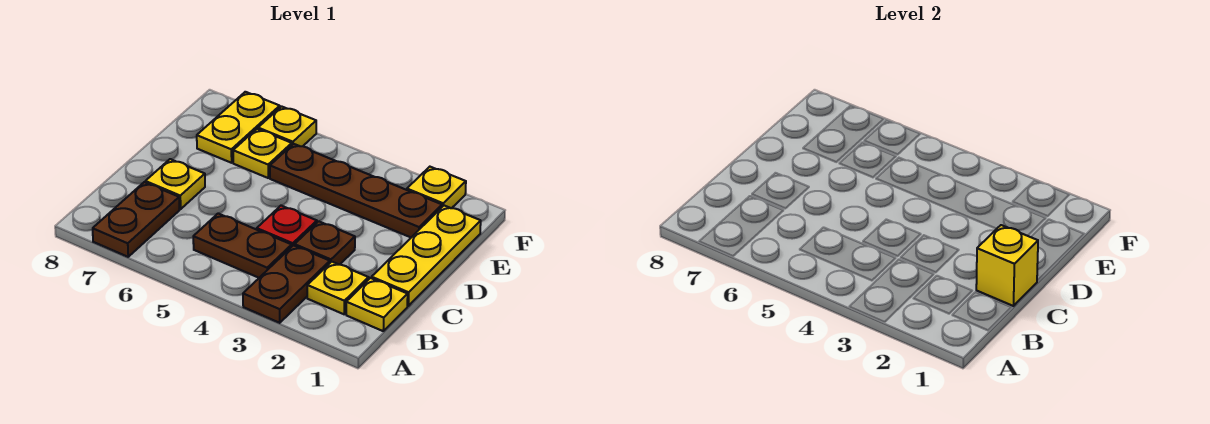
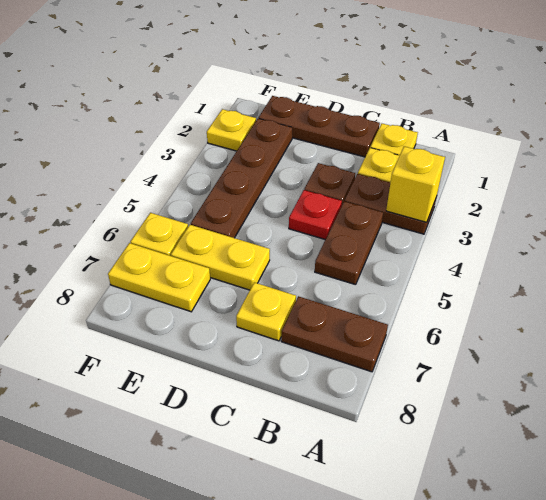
yellow 1x3 plate [372,206,481,306] -> brown 1x3 plate [258,96,380,157]
yellow 1x1 brick [976,225,1038,306] -> yellow 1x1 brick moved to [386,146,445,222]
yellow 1x1 plate [233,129,292,178] -> yellow 1x2 plate [171,225,270,290]

